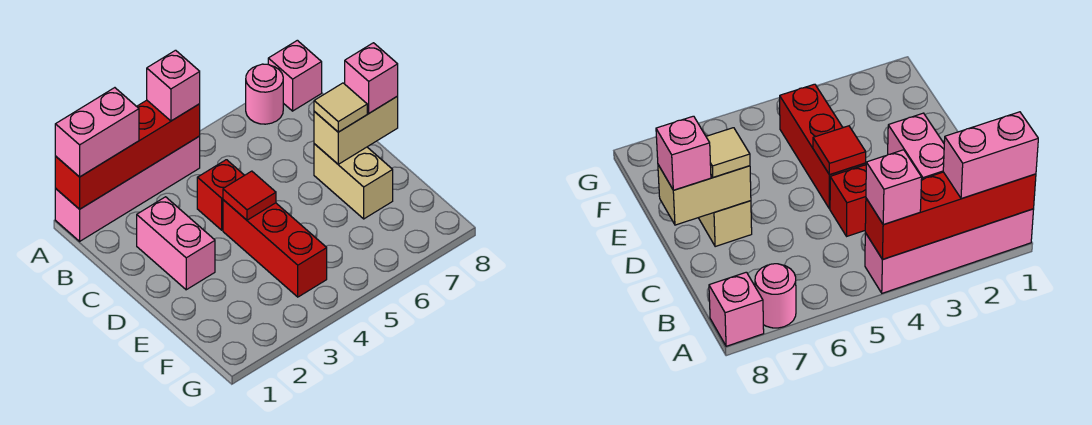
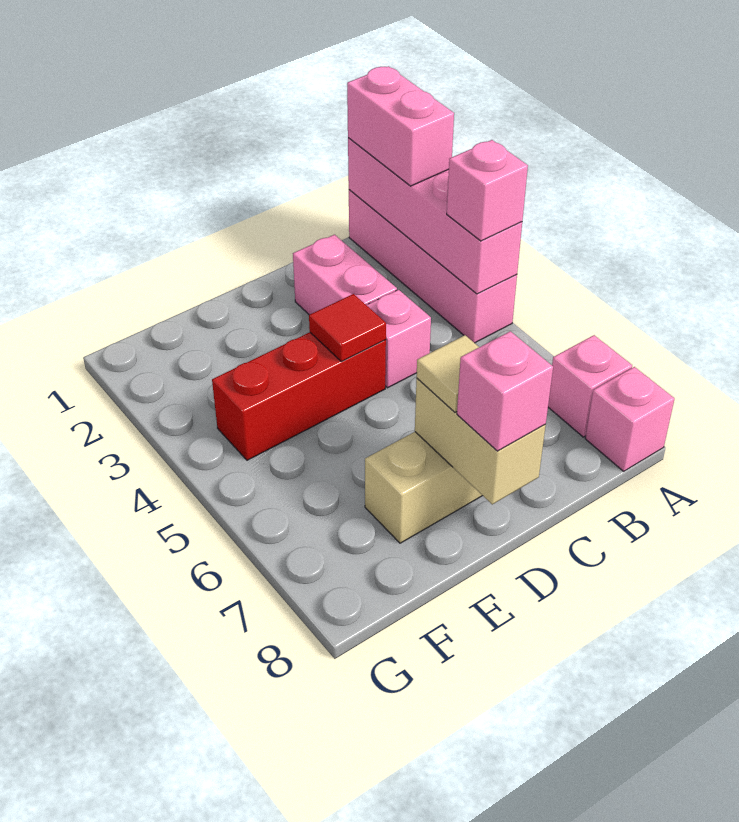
red 1x4 brick [55,100,200,209] -> pink 1x4 brick [348,138,522,294]
pink 1x1 round brick [246,64,283,124] -> pink 1x1 brick [548,335,632,437]
pink 1x2 brick [137,197,215,290] -> pink 1x2 brick turned to [293,235,397,315]
red 1x1 brick [197,160,244,230] -> pink 1x1 brick [367,290,431,388]

